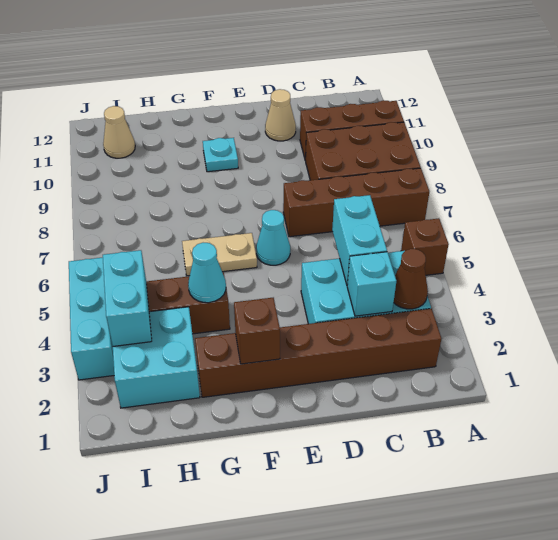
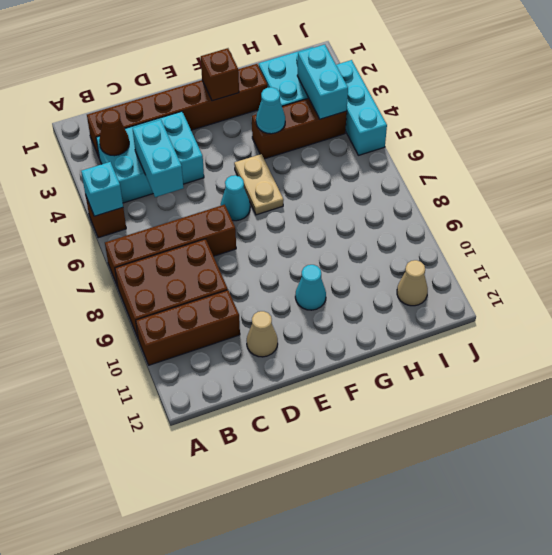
cyan 1x1 brick [347,252,396,316] -> cyan 1x1 brick moved to [81,162,123,216]
tan 1x2 plate [182,233,257,276] -> tan 1x2 plate turned to [234,154,284,215]
cyan 1x1 plate [203,138,238,172] -> cyan 1x1 cone [295,265,326,310]

